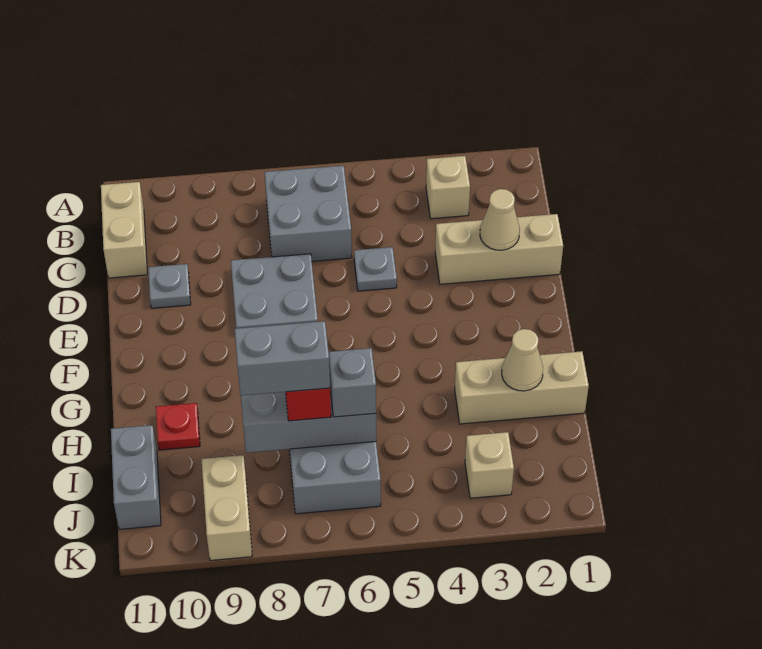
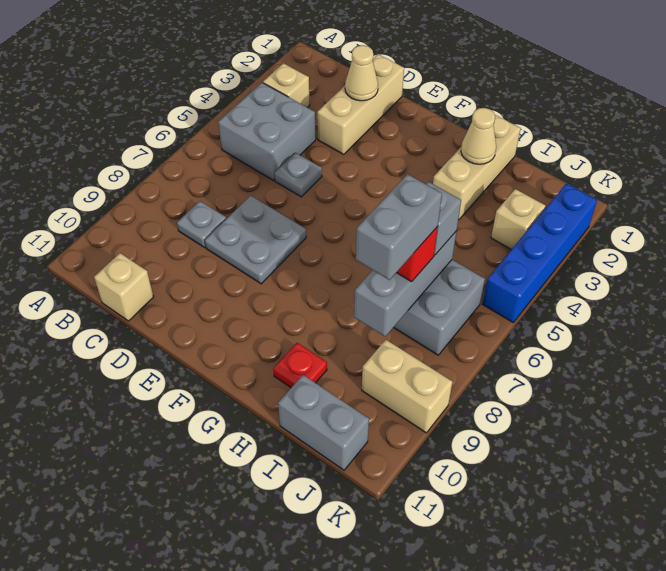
grey 2x2 brick [265,166,352,261] -> grey 2x2 brick moved to [218,83,316,180]
tan 1x2 brick [101,182,147,278] -> tan 1x1 brick [94,253,153,321]
grey 1x1 plate [148,264,191,308] -> grey 1x1 plate moved to [177,201,226,247]
none -> blue 1x4 brick [483,184,597,322]

